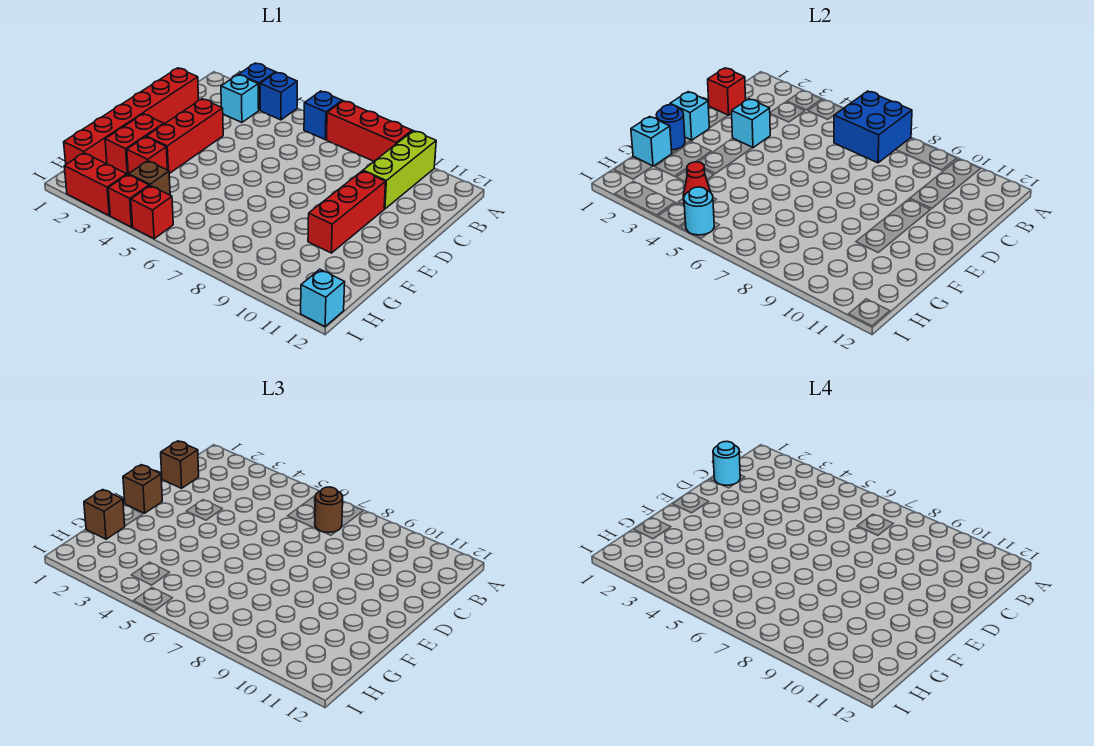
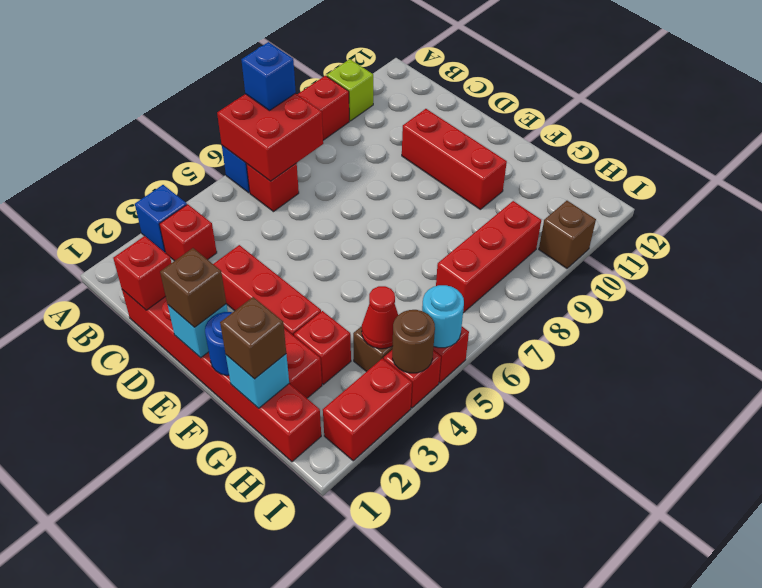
blue 1x1 brick [260,72,297,120] -> blue 1x1 brick moved to [241,42,296,111]
blue 2x2 brick [834,91,912,163] -> red 2x2 brick [217,93,323,181]
lime 1x3 brick [363,131,436,209] -> lime 1x1 brick [327,59,373,121]
cyan 1x1 brick [221,75,259,122] -> red 1x1 brick [159,204,217,261]
none -> red 1x1 brick [246,163,299,212]
brown 1x1 round brick [315,487,343,533] -> brown 1x1 round brick moved to [392,310,435,373]
brown 1x1 brick [161,441,199,488] -> brown 1x1 brick moved to [539,201,596,268]
cyan 1x1 round brick [713,441,740,485] -> none
cyan 1x1 brick [732,99,770,148] -> none
none -> red 1x3 brick [436,201,541,313]
cyan 1x1 brick [301,269,345,326] -> none

